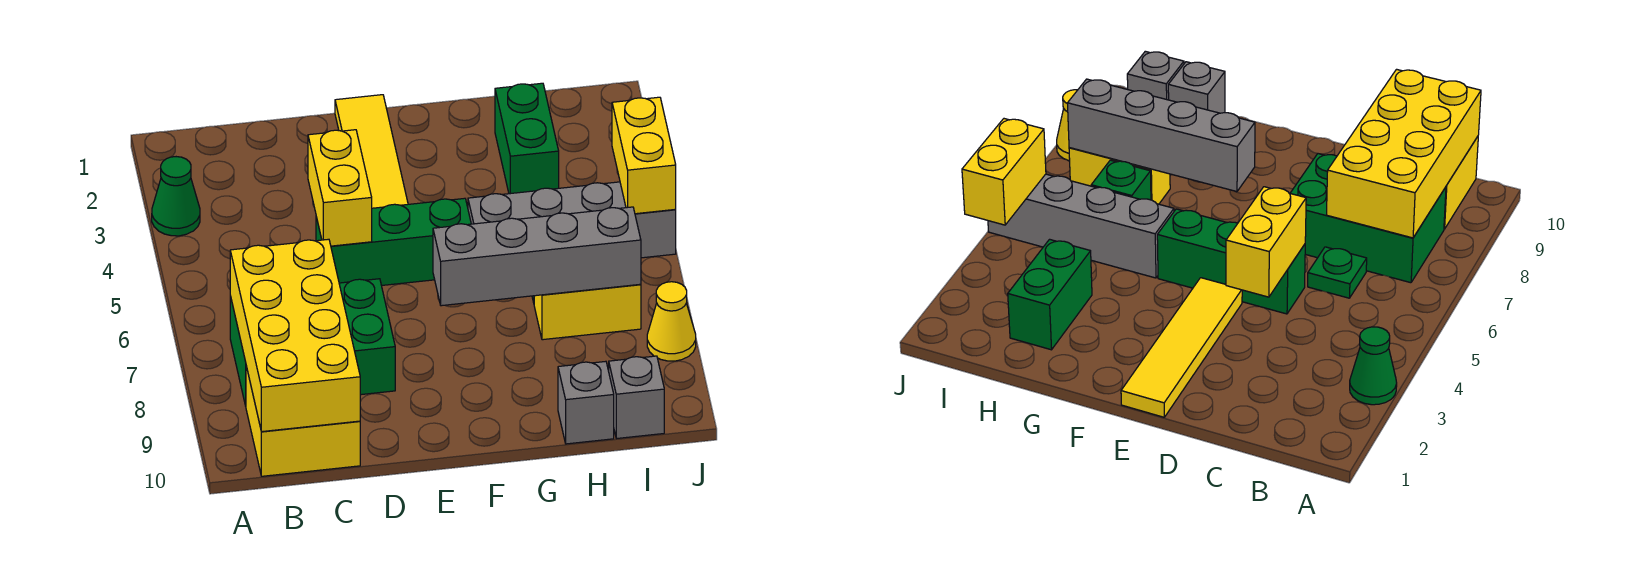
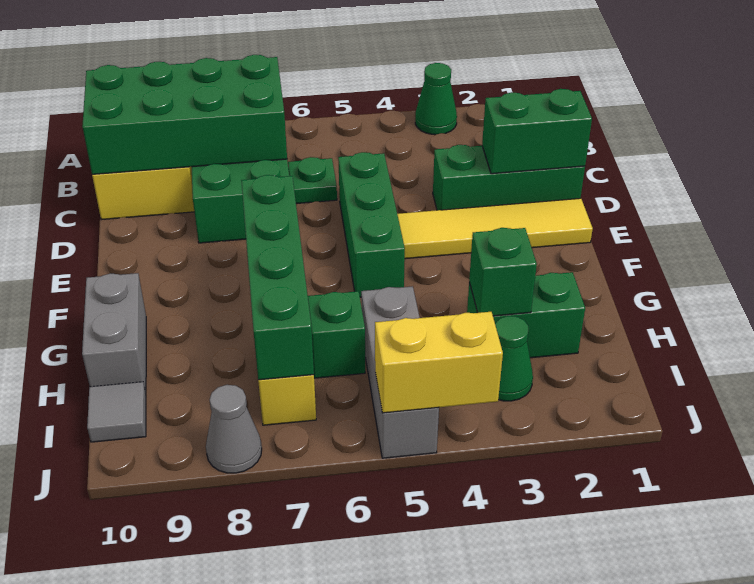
yellow 2x4 brick [230,239,360,432] -> green 2x4 brick [82,55,287,174]
none -> green 1x3 brick [433,145,585,210]
none -> green 1x2 brick [482,89,592,174]
yellow 1x2 brick [308,130,372,246] -> none
grey 1x4 brick [433,207,641,306] -> green 1x4 brick [241,175,314,380]
grey 1x4 brick [468,182,676,258] -> grey 1x3 brick [361,286,439,458]
none -> green 1x1 brick [469,228,537,316]
grey 1x1 brick [558,361,614,444] -> grey 1x2 brick [82,273,146,393]
none -> green 1x1 cone [495,316,533,401]
grey 1x1 brick [609,356,664,439] -> grey 1x1 tile [87,382,146,442]
yellow 1x1 cone [647,282,696,361] -> grey 1x1 cone [206,385,262,473]

